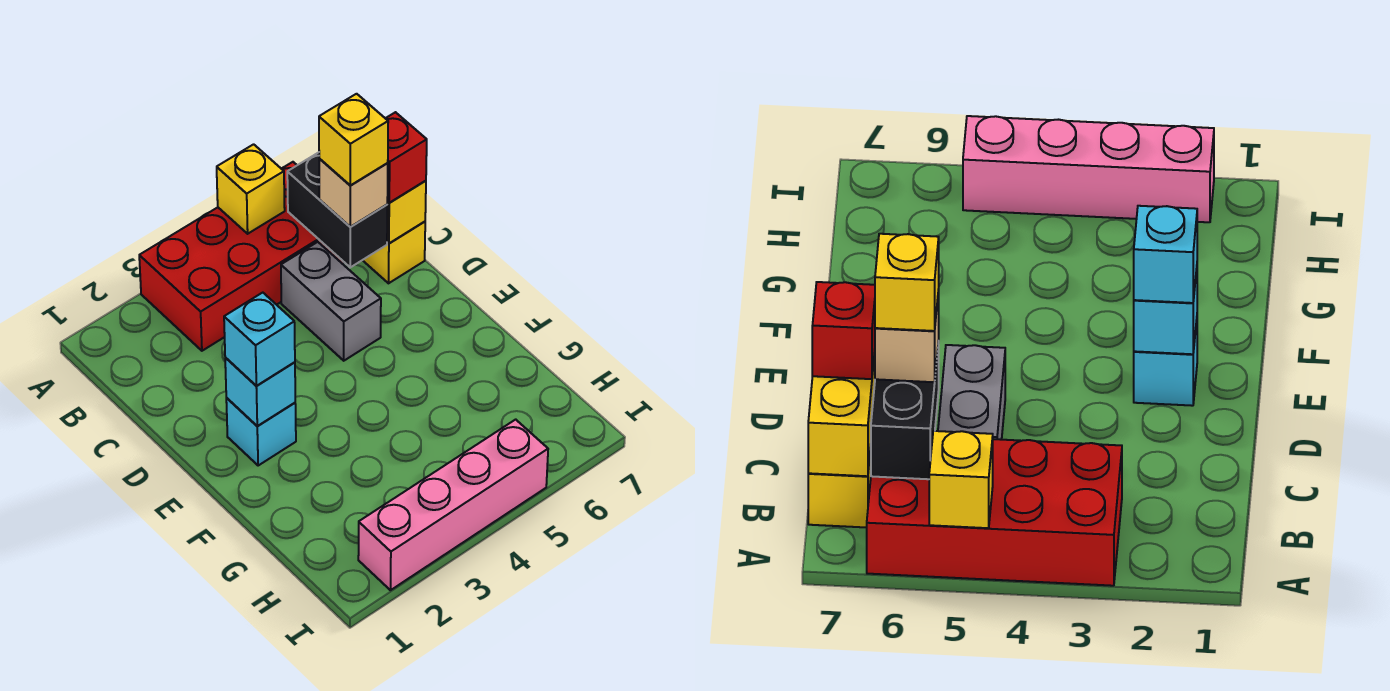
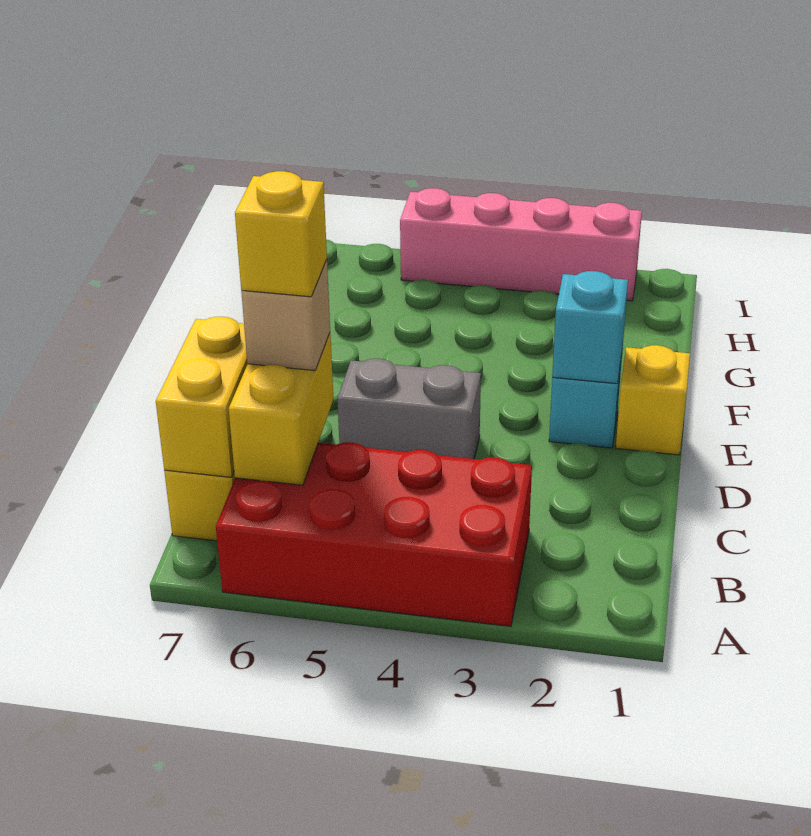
yellow 1x1 brick [217,144,285,234] -> yellow 1x1 brick moved to [616,345,690,455]
black 1x2 brick [287,152,387,267] -> yellow 1x2 brick [229,334,333,485]
grey 1x2 brick [281,242,381,361] -> grey 1x2 brick turned to [337,359,481,459]
red 1x1 brick [385,112,427,203] -> none
cyan 1x1 brick [224,293,295,386] -> none

